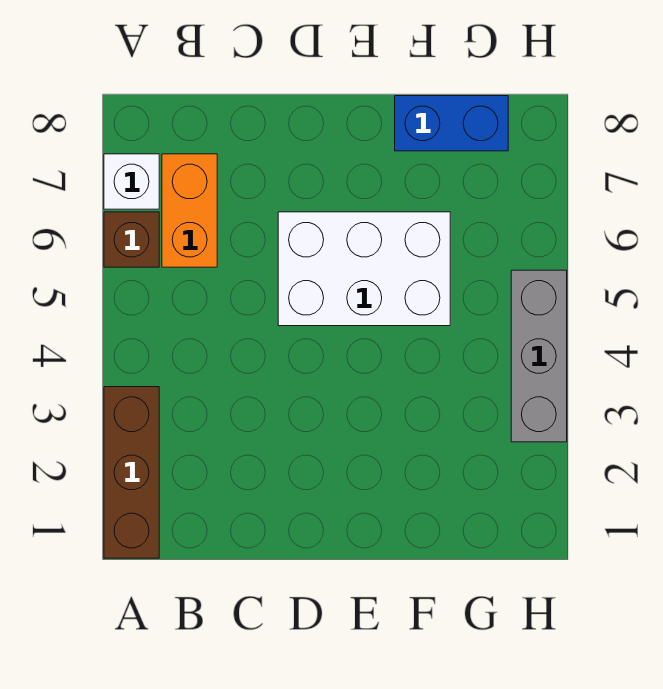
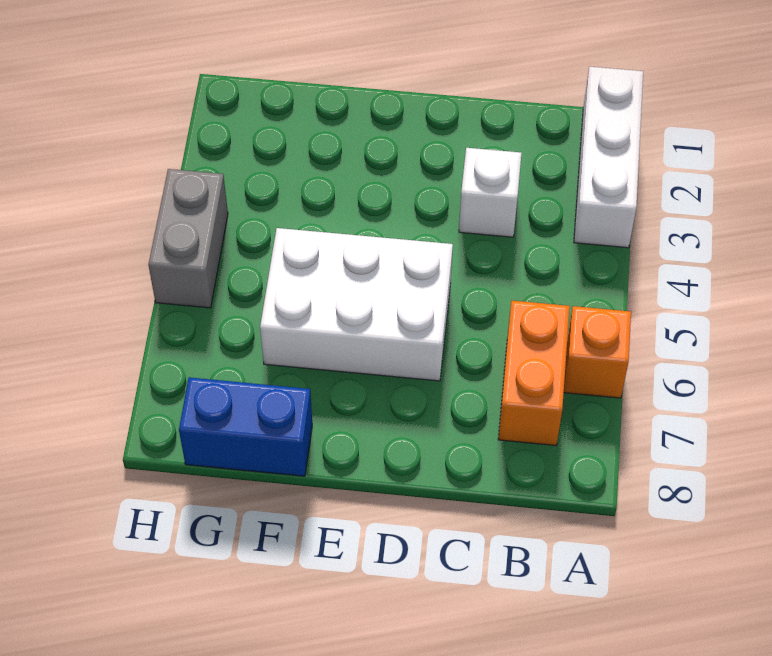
brown 1x3 brick [104,387,159,558] -> white 1x3 brick [574,67,643,248]
brown 1x1 brick [104,212,159,267] -> orange 1x1 brick [564,306,631,398]
white 1x1 brick [104,154,159,209] -> white 1x1 brick moved to [459,148,521,237]
grey 1x3 brick [511,270,567,442] -> grey 1x2 brick [148,169,228,308]

